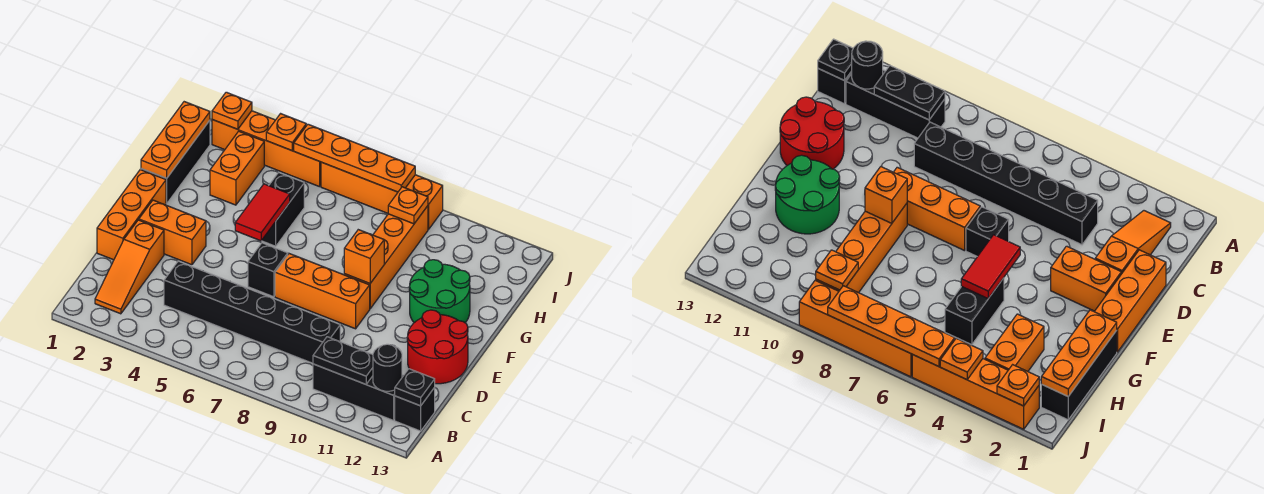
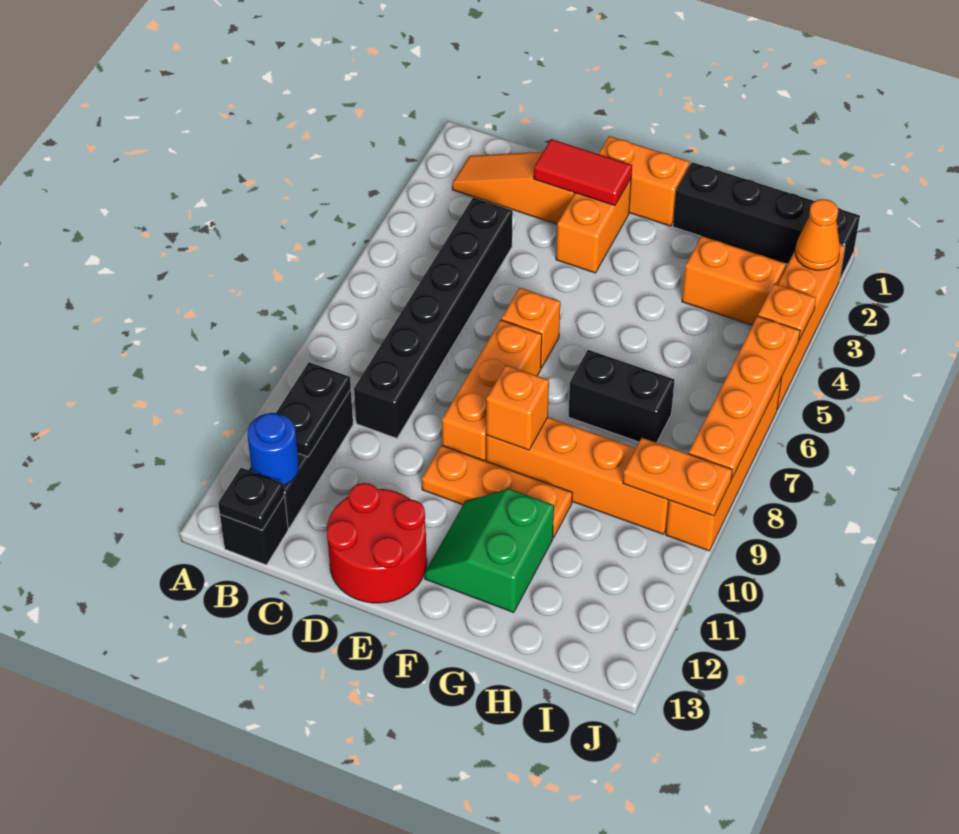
black 1x1 round brick [373,344,402,391] -> blue 1x1 round brick [248,413,299,485]
orange 1x3 brick [97,170,166,260] -> orange 1x2 brick [599,136,690,226]
black 1x1 brick [248,243,288,297] -> orange 1x1 brick [501,288,560,368]
red 1x2 tile [235,184,290,241] -> red 1x2 tile moved to [534,139,632,206]
green 2x2 round brick [409,260,470,323] -> green 2x2 slope [425,489,554,613]
black 1x3 brick [141,120,210,204] -> black 1x4 brick [673,162,860,281]
orange 1x3 plate [141,102,210,178] -> orange 1x3 plate moved to [422,445,572,538]
black 1x2 brick [261,173,304,246] -> black 1x2 brick moved to [568,350,674,443]
orange 1x1 plate [388,187,428,224] -> orange 1x2 plate [623,438,732,516]
orange 1x1 plate [212,92,252,129] -> orange 1x1 cone [795,199,840,270]

